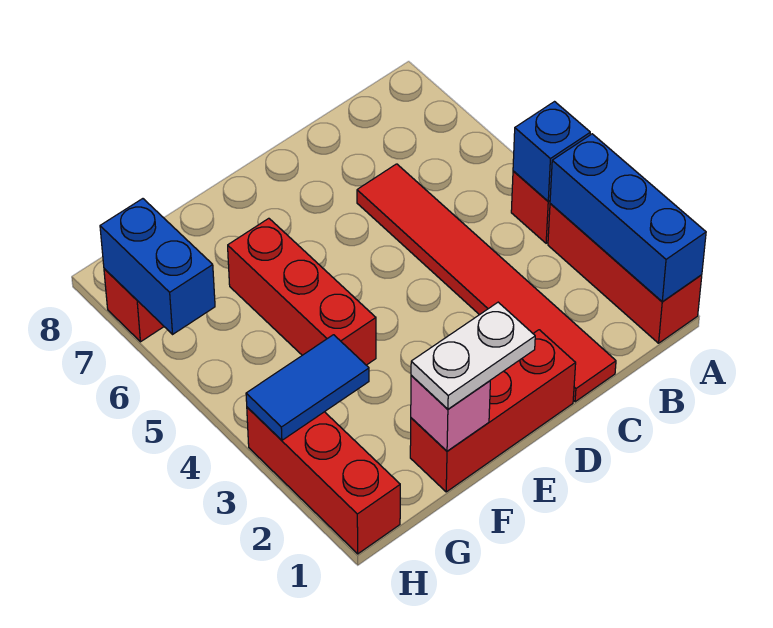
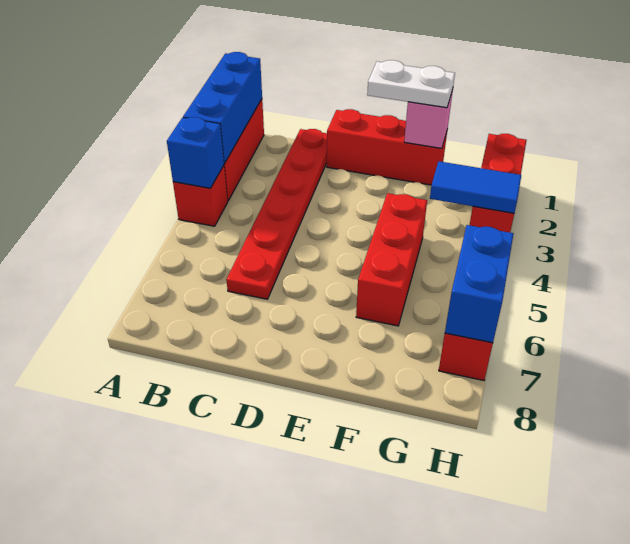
red 1x6 tile [357,164,616,402] -> red 1x6 plate [226,129,327,299]

